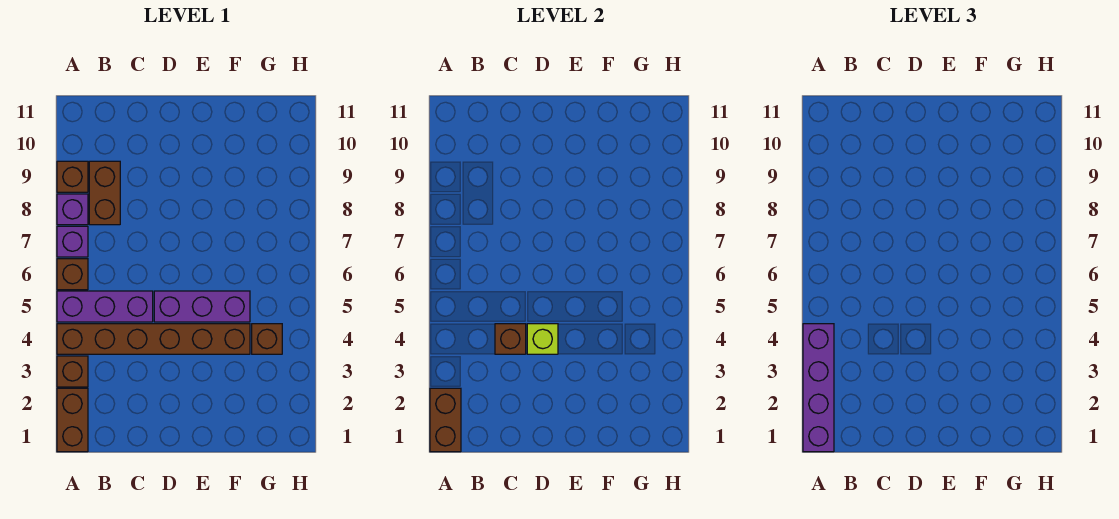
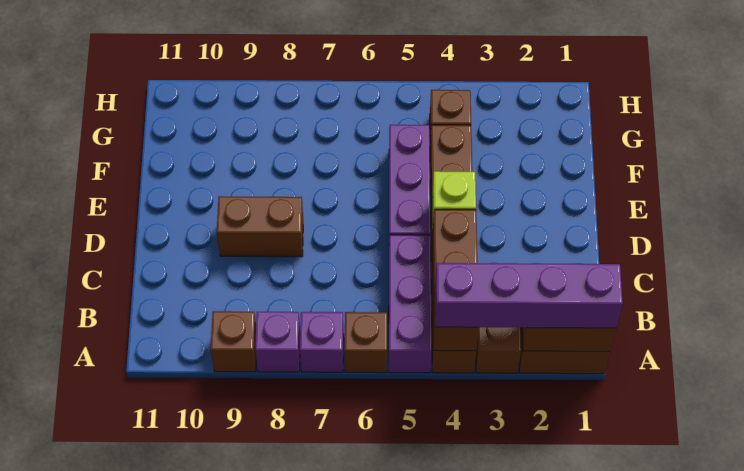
brown 1x2 brick [89,161,120,225] -> brown 1x2 brick moved to [217,196,303,257]
brown 1x1 brick [495,324,526,354] -> brown 1x3 brick [433,210,479,351]

